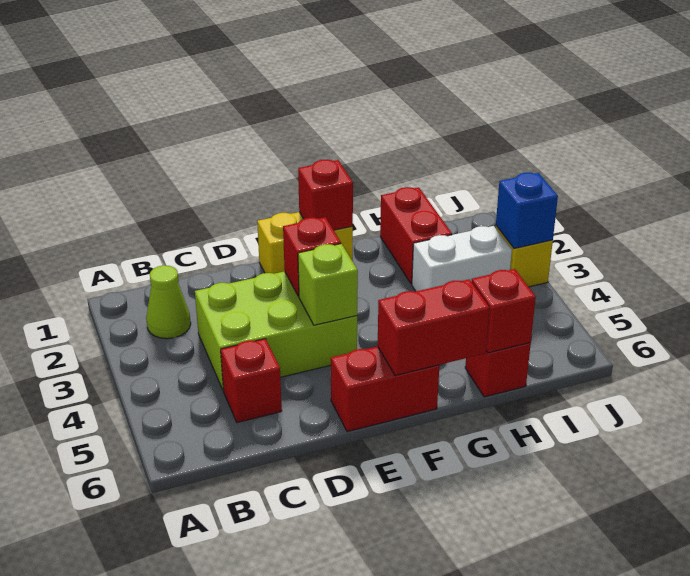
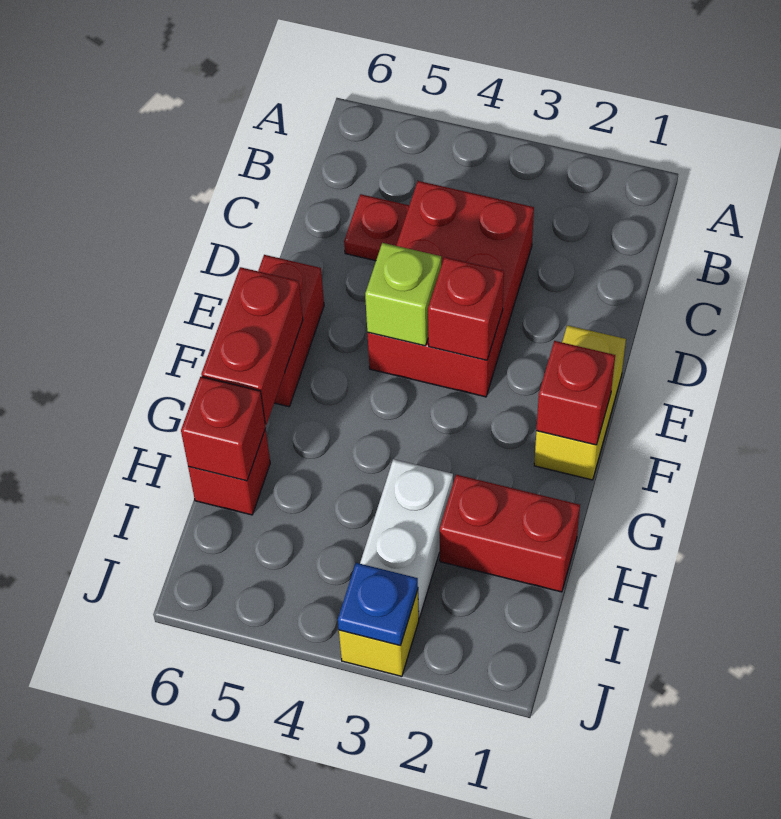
lime 1x1 cone [146,265,191,339] -> none
lime 2x3 brick [195,271,357,391] -> red 2x3 brick [367,181,534,397]
red 1x1 brick [221,339,282,423] -> red 1x1 plate [344,194,409,261]
blue 1x1 brick [496,173,558,248] -> blue 1x1 plate [338,563,418,646]

